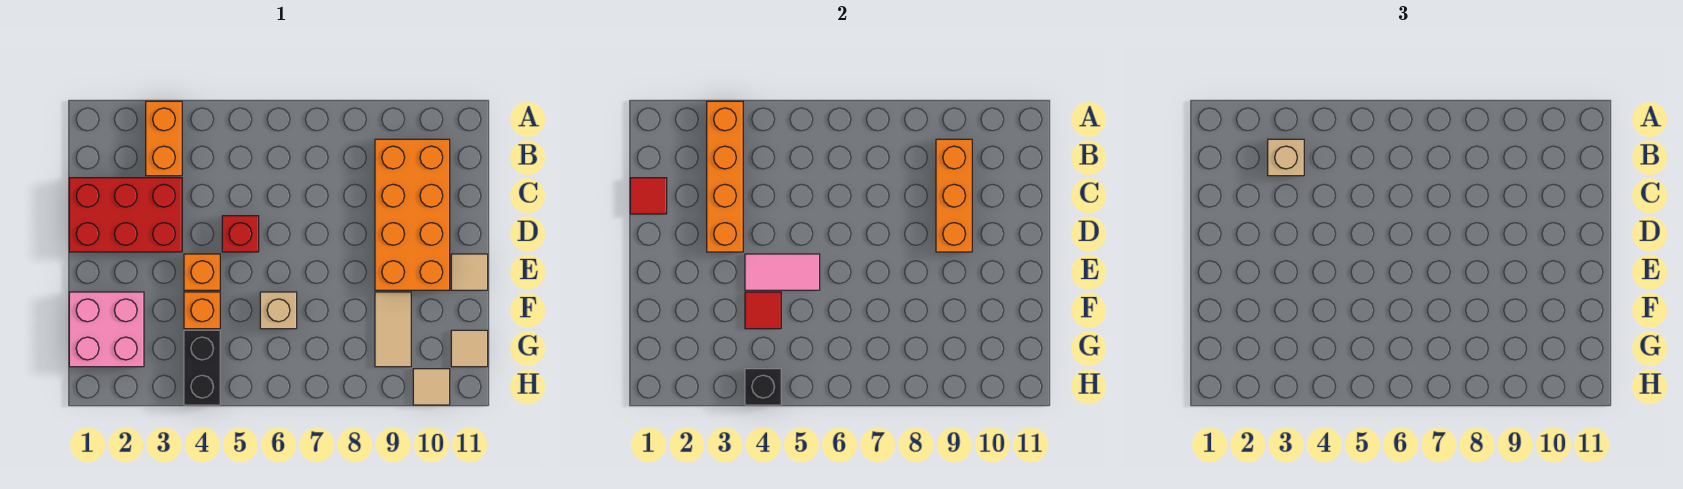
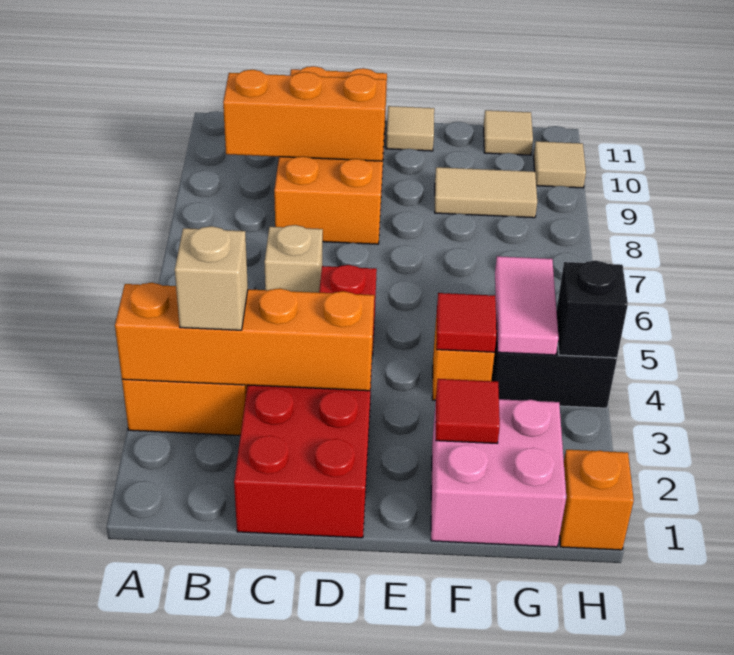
orange 2x4 brick [375,139,450,290] -> orange 2x4 brick turned to [274,66,387,244]
red 1x1 tile [630,178,667,214] -> red 1x1 tile moved to [436,379,500,443]
orange 1x1 brick [184,254,220,290] -> orange 1x1 brick moved to [560,450,634,550]
pink 1x2 tile [745,254,820,290] -> pink 1x2 tile moved to [495,256,559,355]
tan 1x1 brick [260,292,297,329] -> tan 1x1 brick moved to [264,225,323,293]

